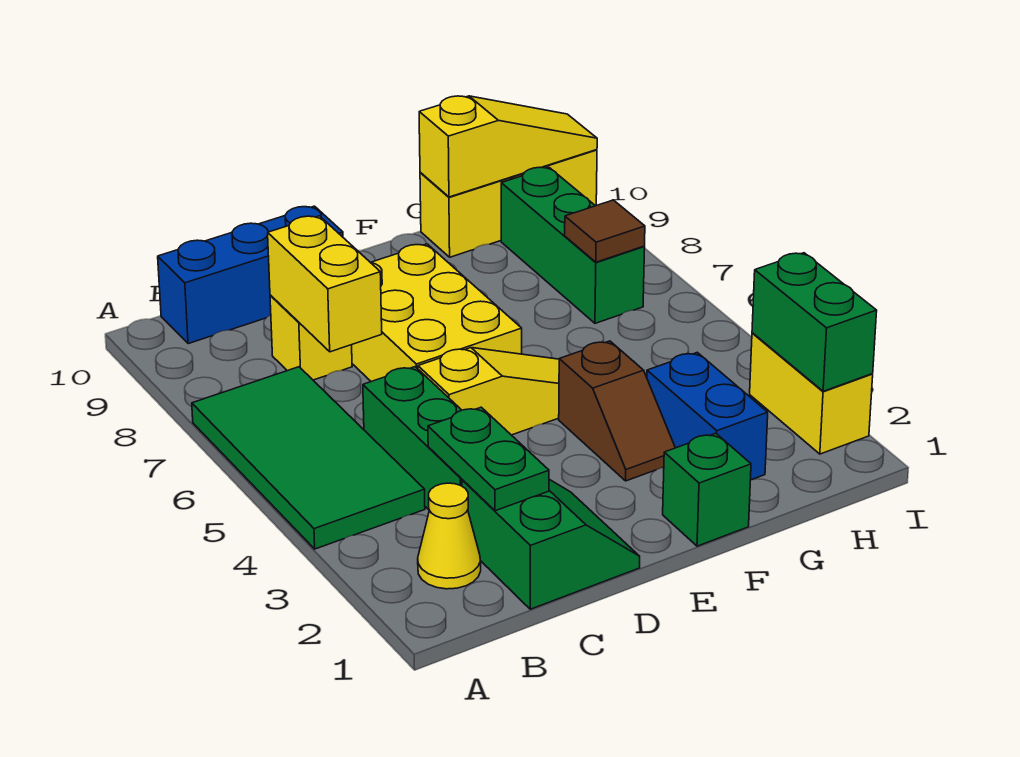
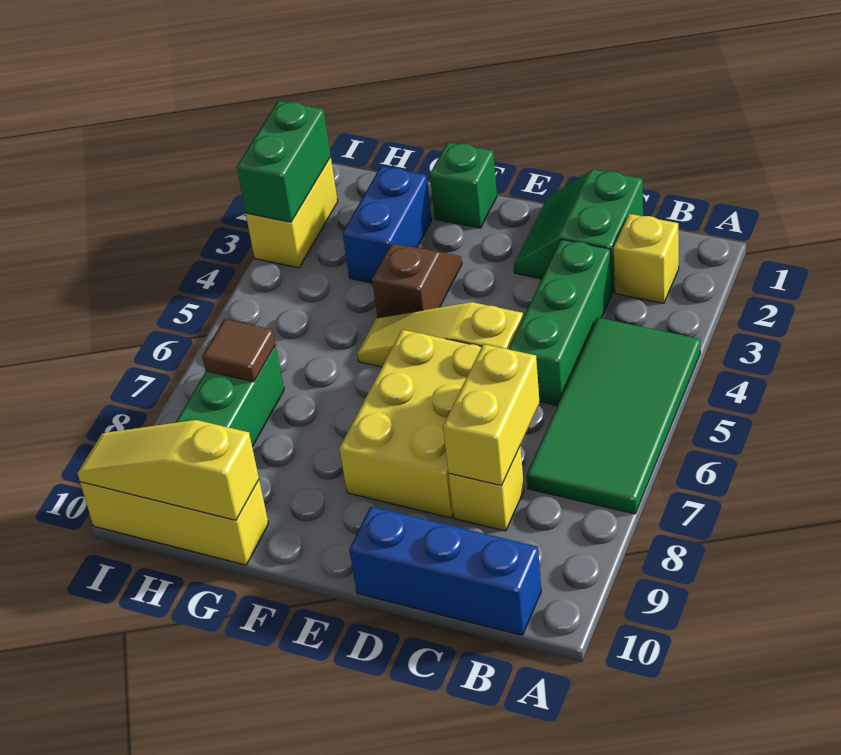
yellow 1x1 cone [418,483,481,589] -> yellow 1x1 brick [614,214,679,303]
green 1x2 plate [428,407,549,511] -> none

